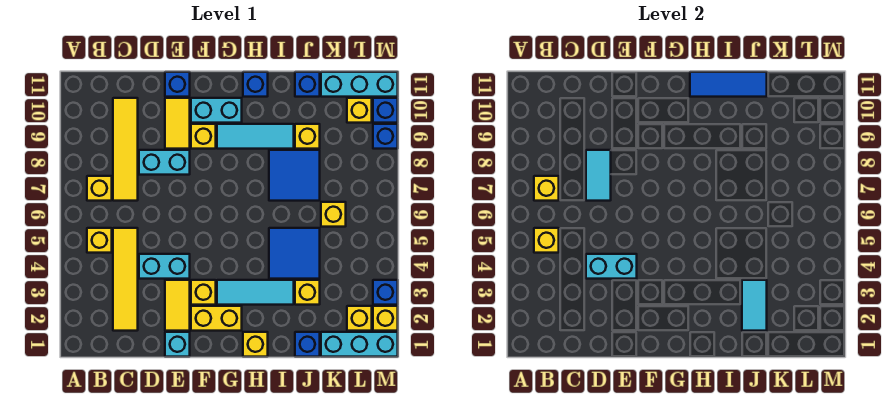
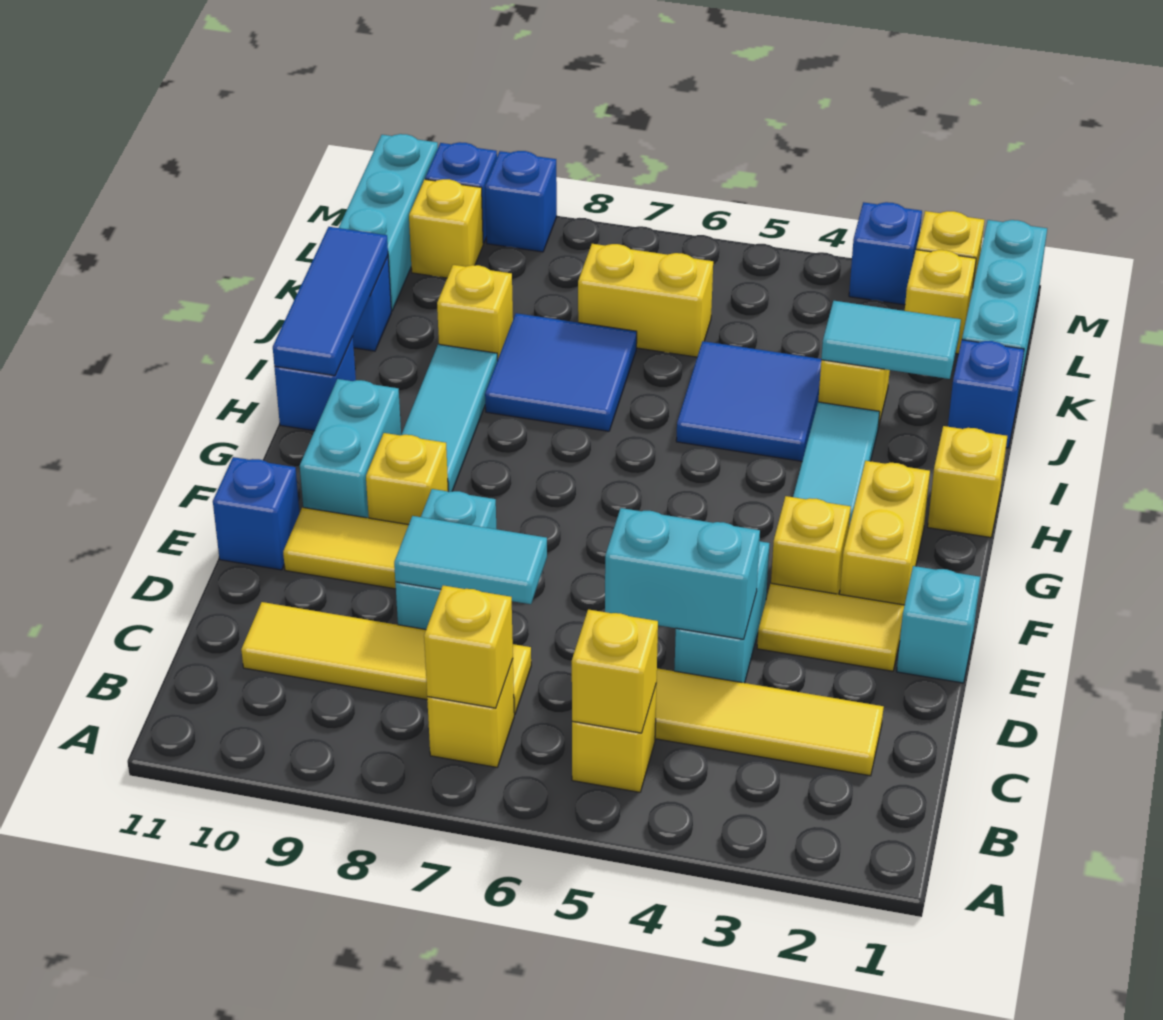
cyan 1x2 brick [586,254,637,279] -> cyan 1x2 brick turned to [605,508,760,639]
yellow 1x1 brick [321,202,346,227] -> yellow 1x2 brick [578,244,713,357]

